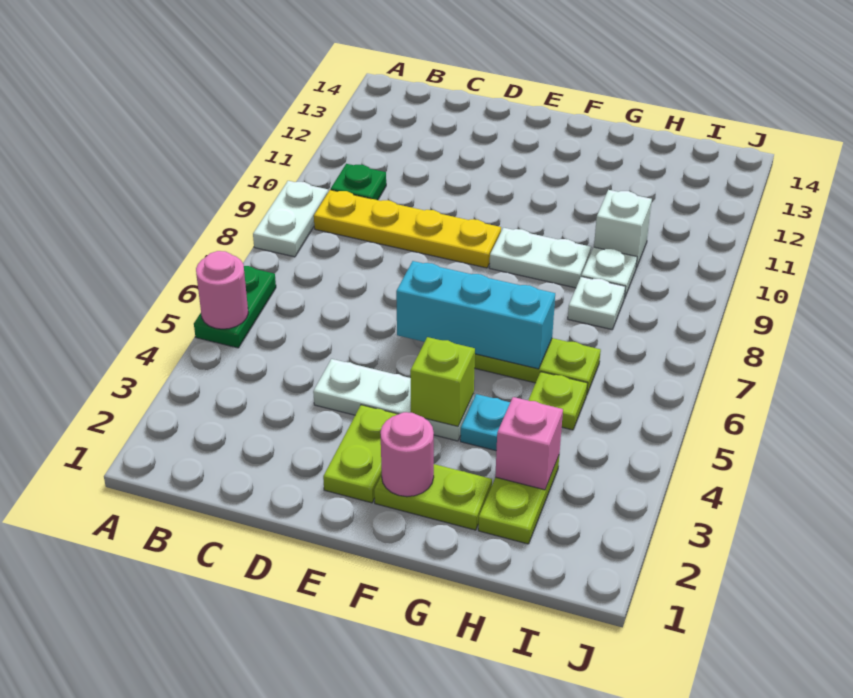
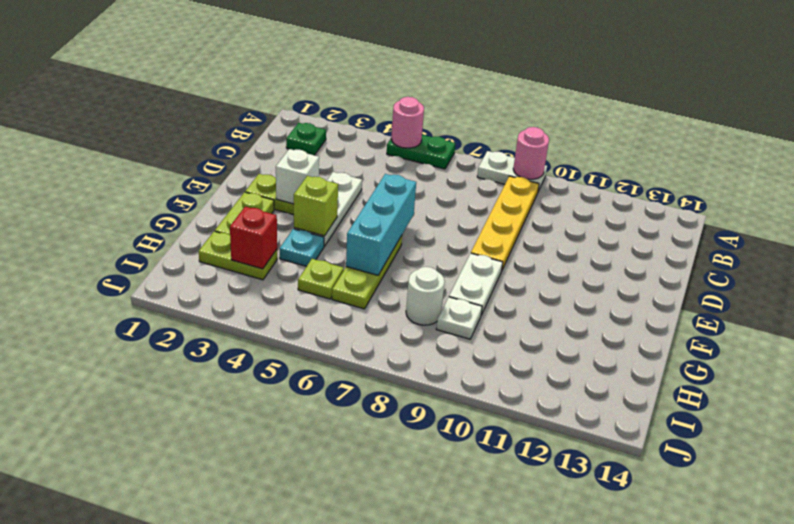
green 1x1 plate [331,164,386,200] -> green 1x1 plate moved to [286,123,326,155]
pink 1x1 round brick [381,412,434,497] -> pink 1x1 round brick moved to [513,127,549,179]
pink 1x1 brick [495,397,563,490] -> red 1x1 brick [230,207,277,269]
white 1x1 plate [568,276,625,329] -> white 1x1 round brick [406,267,445,325]
white 1x1 brick [594,190,652,268] -> white 1x1 brick moved to [276,149,319,204]

